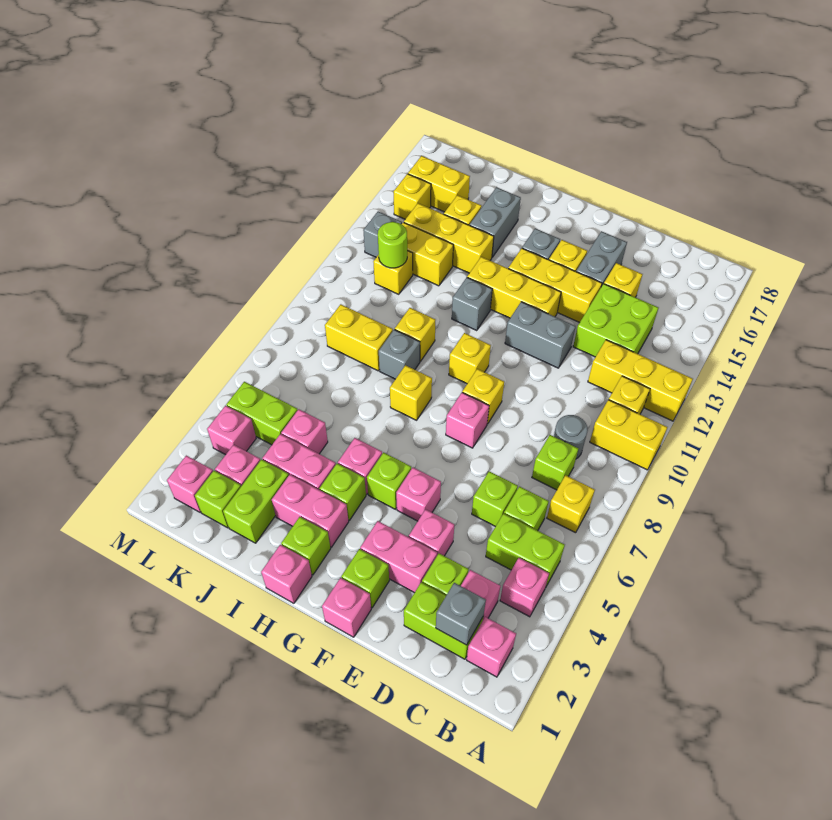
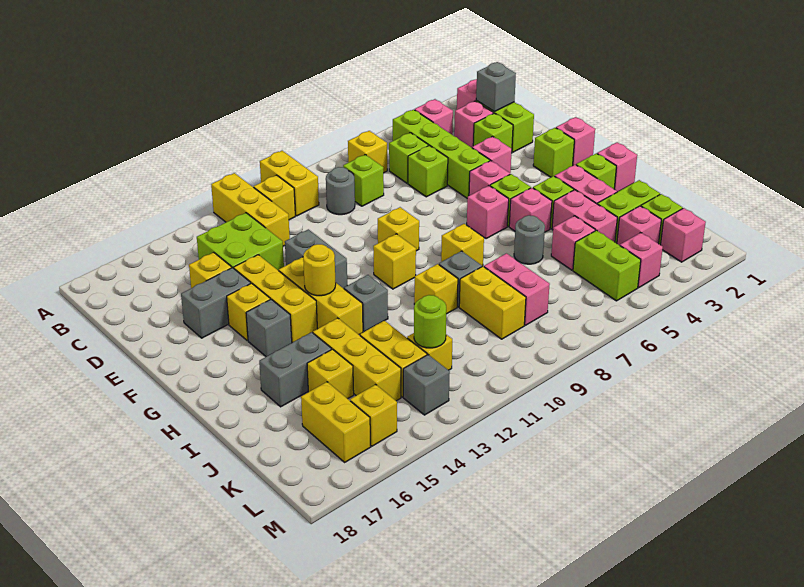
lime 1x2 brick [486,514,565,588] -> lime 1x4 brick [393,110,490,198]
pink 1x2 brick [360,521,437,593] -> pink 1x2 brick moved to [484,253,550,325]
pink 1x1 brick [446,393,489,448] -> pink 1x1 brick moved to [467,186,509,239]
none -> yellow 1x1 round brick [303,244,336,296]
none -> grey 1x1 round brick [514,215,545,264]

